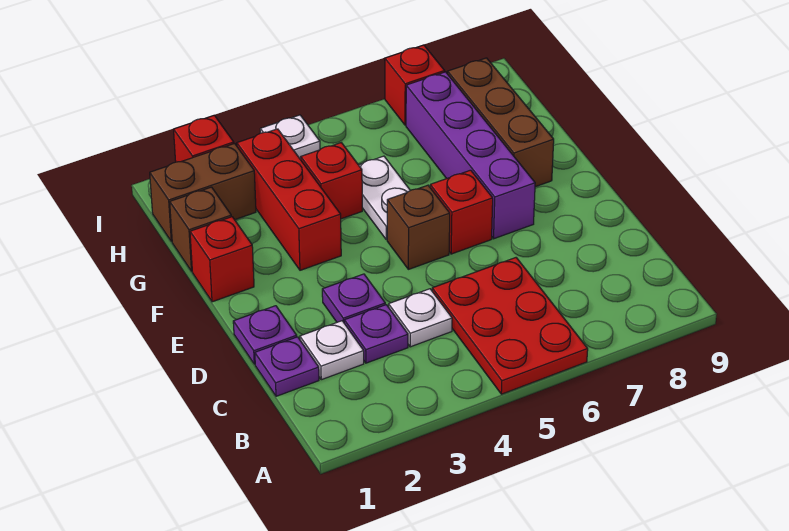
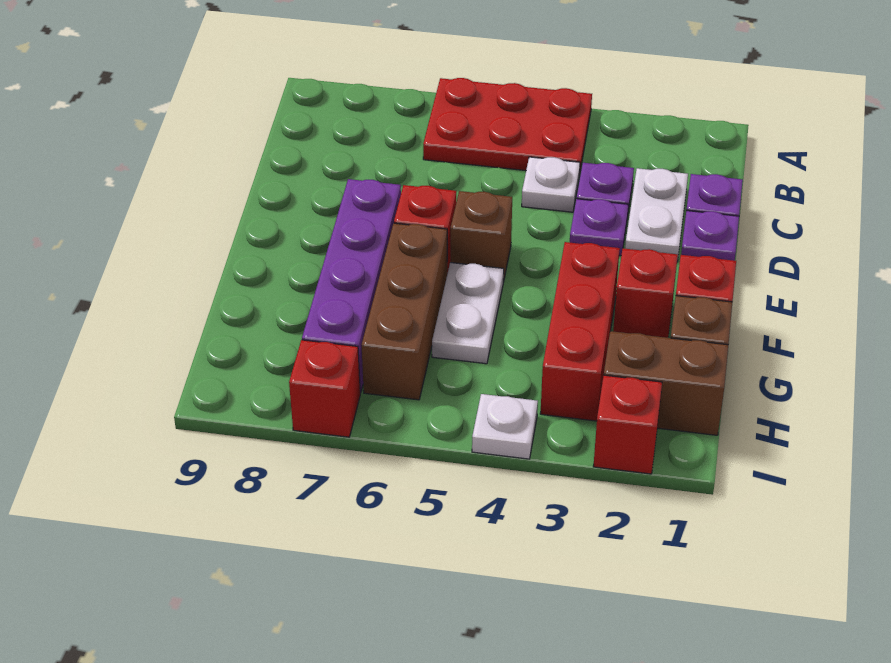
red 2x3 plate [432,258,588,394] -> red 2x3 plate turned to [423,78,592,175]
white 1x1 plate [300,321,364,380] -> white 1x2 plate [625,168,688,262]
brown 1x3 brick [448,58,554,187] -> brown 1x3 brick moved to [362,223,447,400]
red 1x1 brick [301,143,362,219] -> red 1x1 brick moved to [613,248,678,338]

